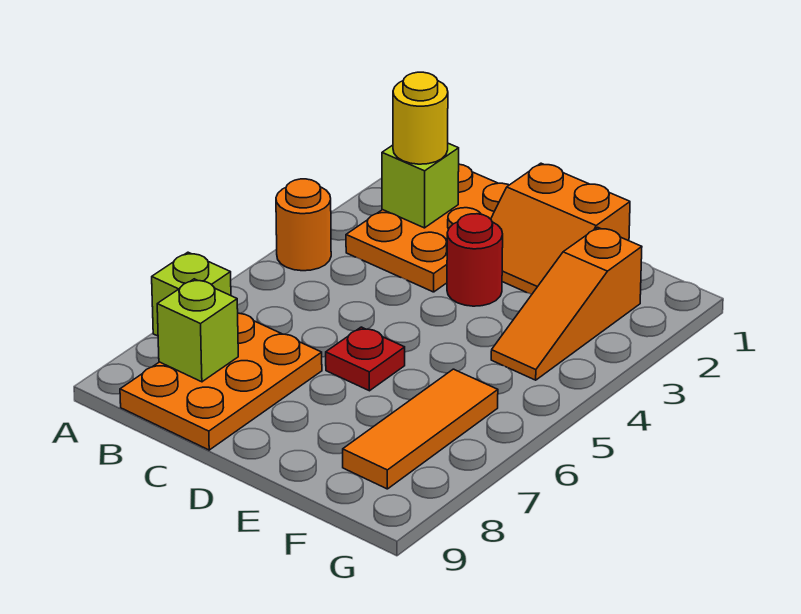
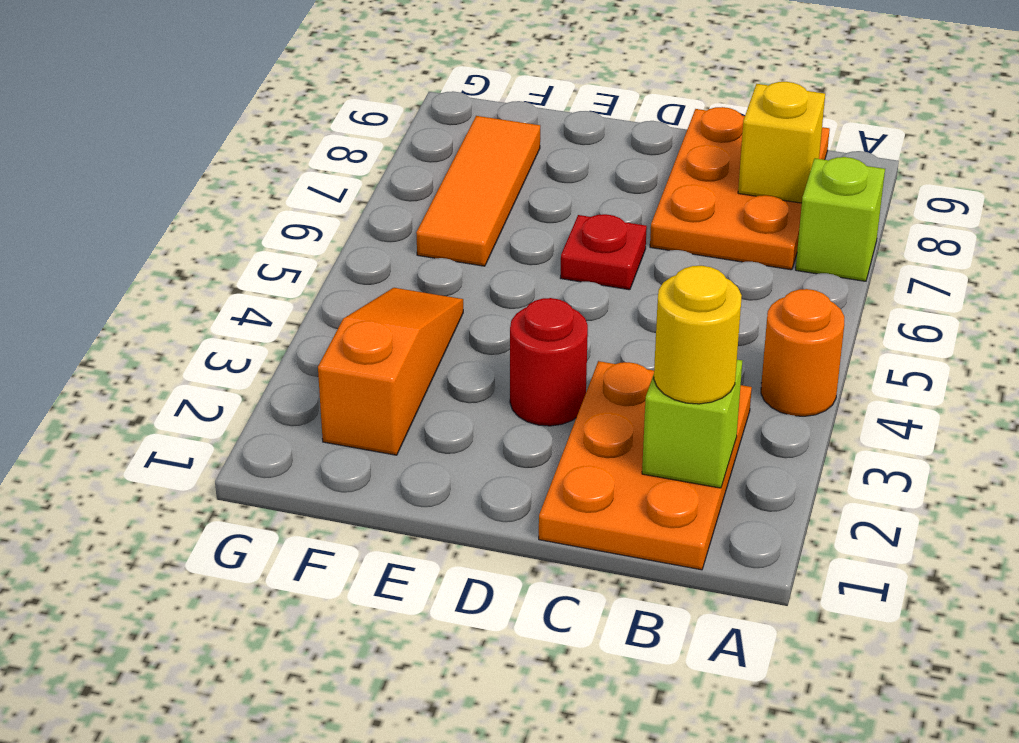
lime 1x1 brick [157,279,238,382] -> yellow 1x1 brick [738,82,825,203]
orange 2x2 slope [491,163,630,294] -> none

